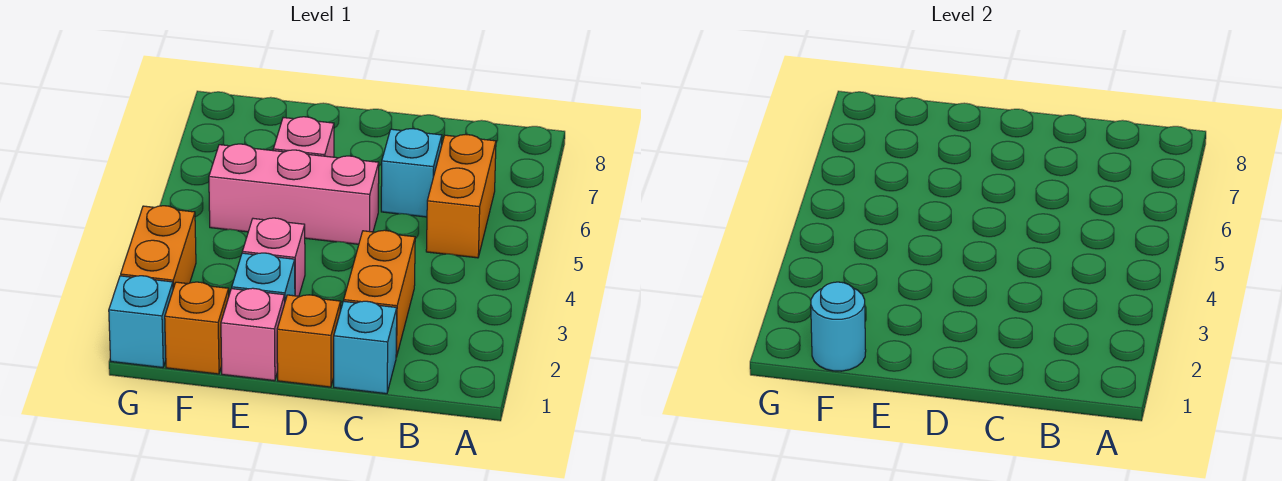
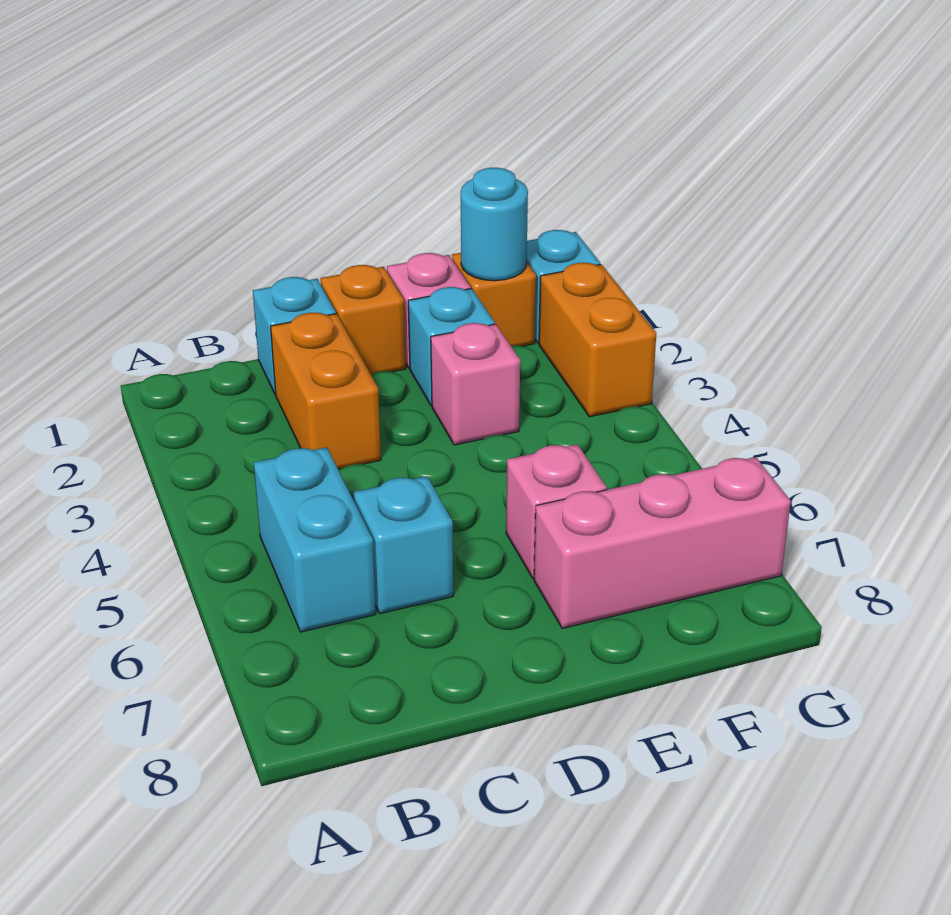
orange 1x2 brick [426,135,496,258] -> cyan 1x2 brick [254,447,376,632]
pink 1x3 brick [209,144,379,244] -> pink 1x3 brick moved to [534,457,791,629]

